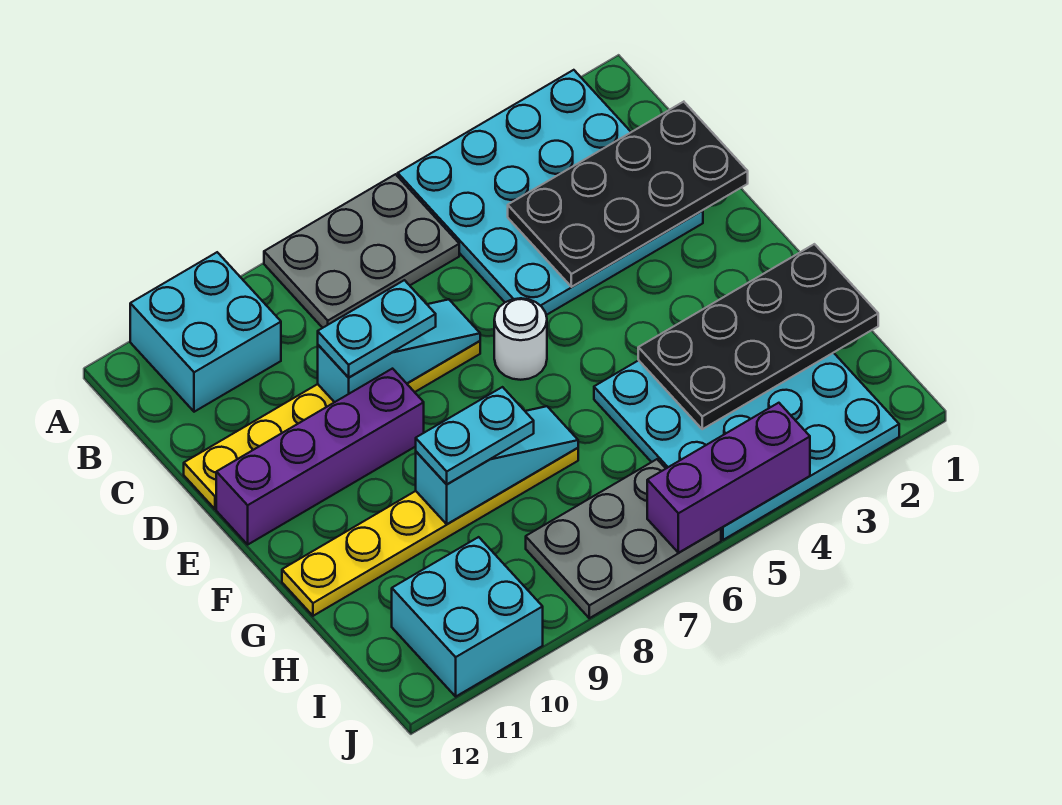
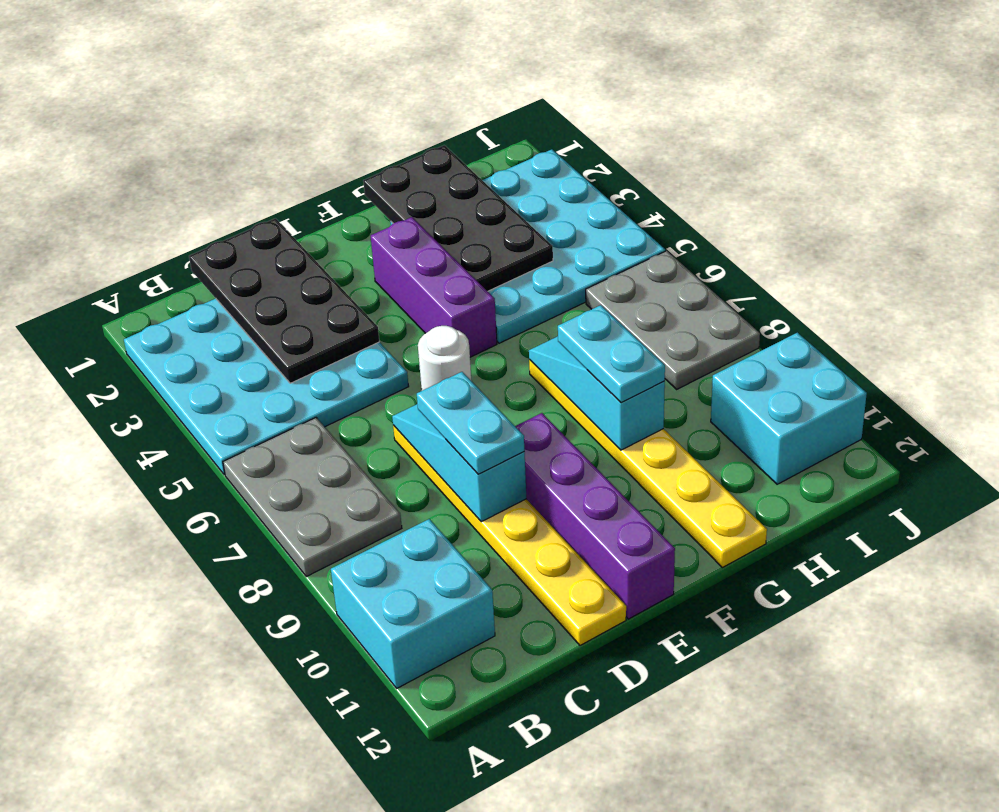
purple 1x3 brick [647,403,810,553] -> purple 1x3 brick moved to [371,217,497,357]

